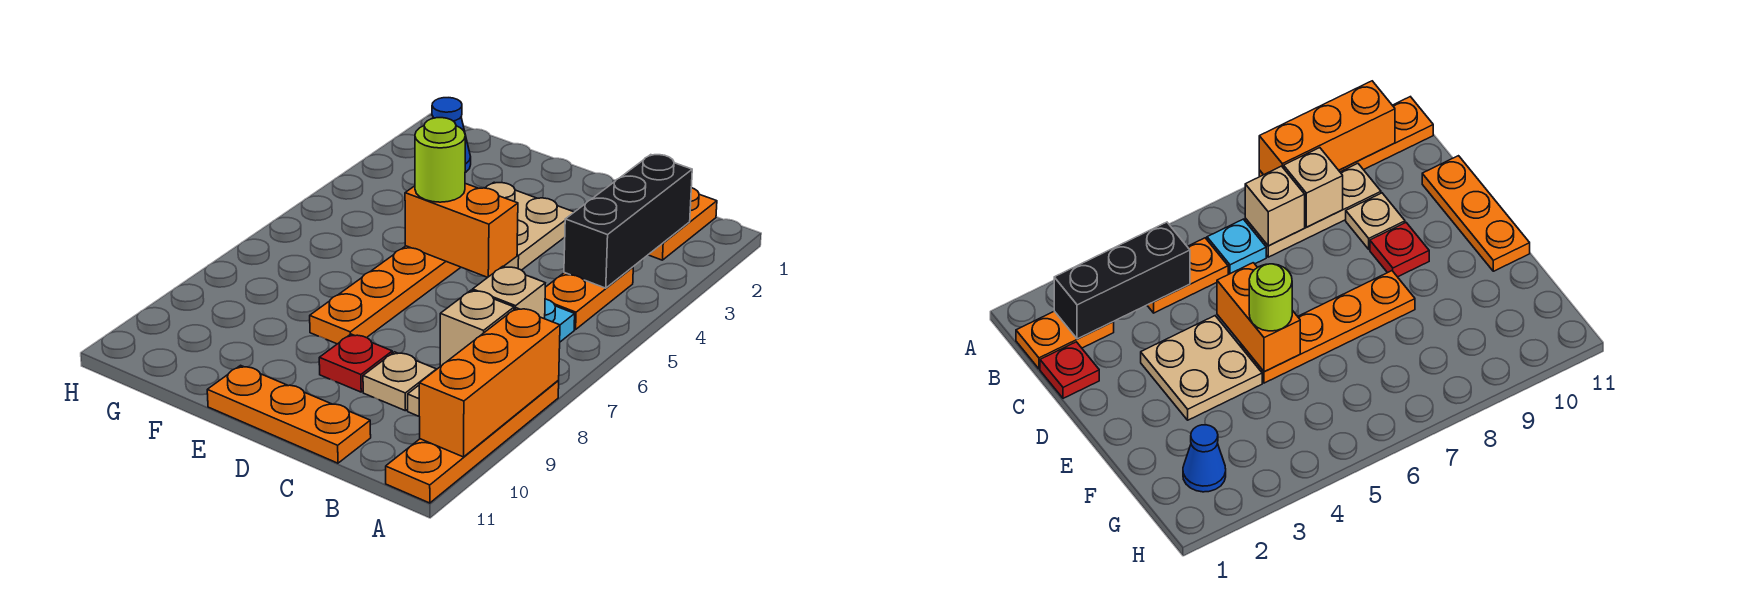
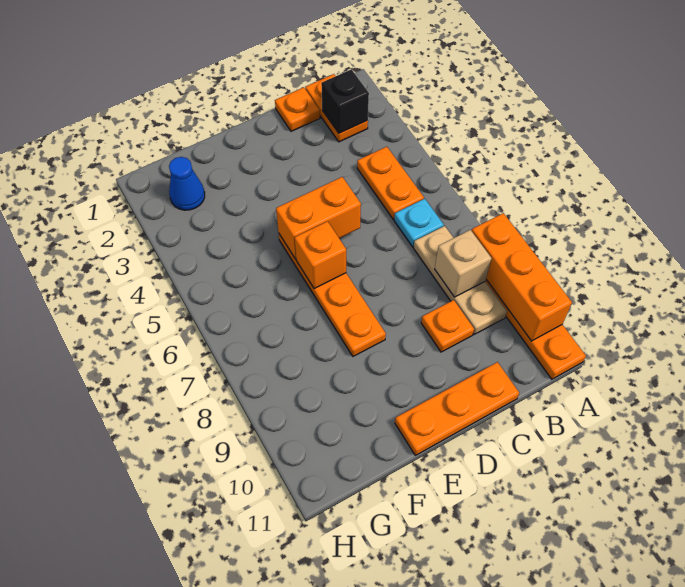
black 1x3 brick [564,155,692,288] -> black 1x1 brick [321,69,369,133]
tan 1x1 brick [473,266,545,319] -> none
red 1x1 plate [1040,342,1099,398] -> orange 1x1 plate [275,87,320,131]
tan 1x1 plate [363,352,437,411] -> orange 1x1 plate [421,300,474,352]
tan 2x2 plate [486,182,574,270] -> none
red 1x1 plate [319,334,392,392] -> none
lime 1x1 round brick [415,118,465,202] -> none
none -> orange 1x1 brick [295,221,346,289]

